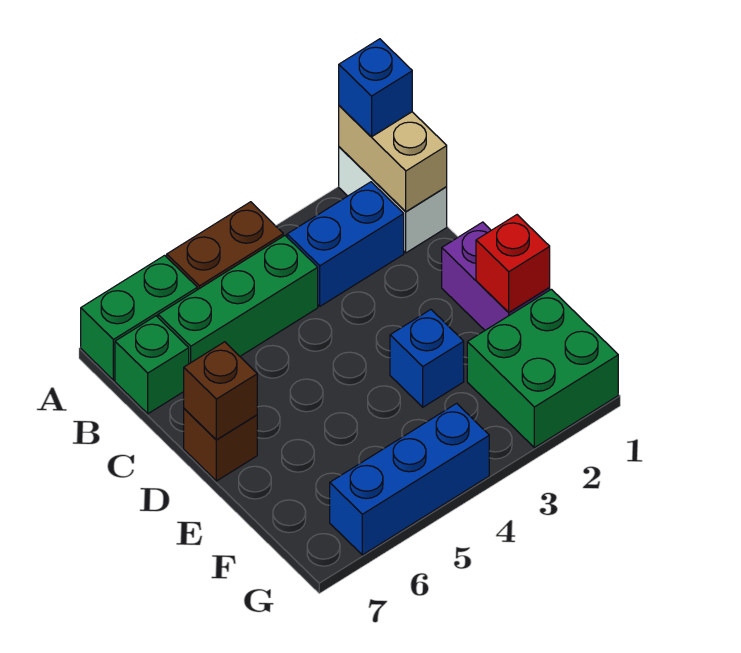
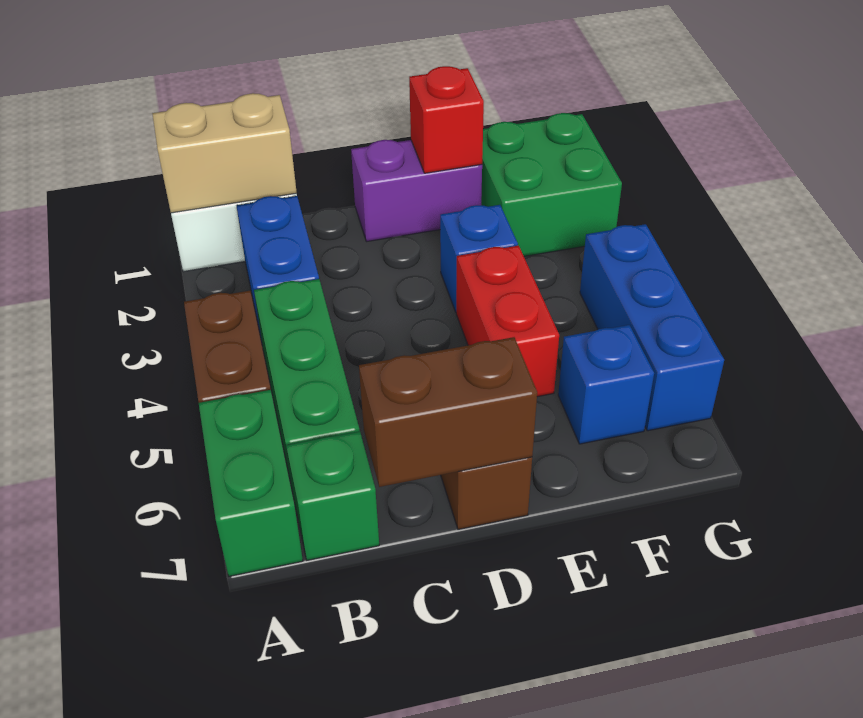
blue 1x1 brick [339,39,412,137] -> blue 1x1 brick moved to [558,325,654,444]
brown 1x1 brick [184,342,257,440] -> brown 1x2 brick [359,337,537,487]
none -> red 1x2 brick [456,246,559,397]

